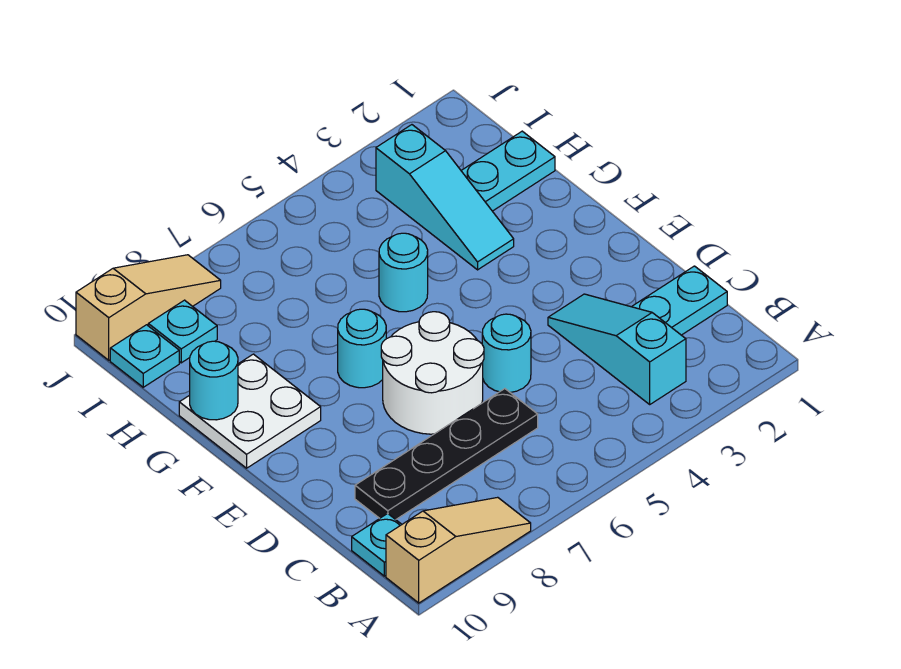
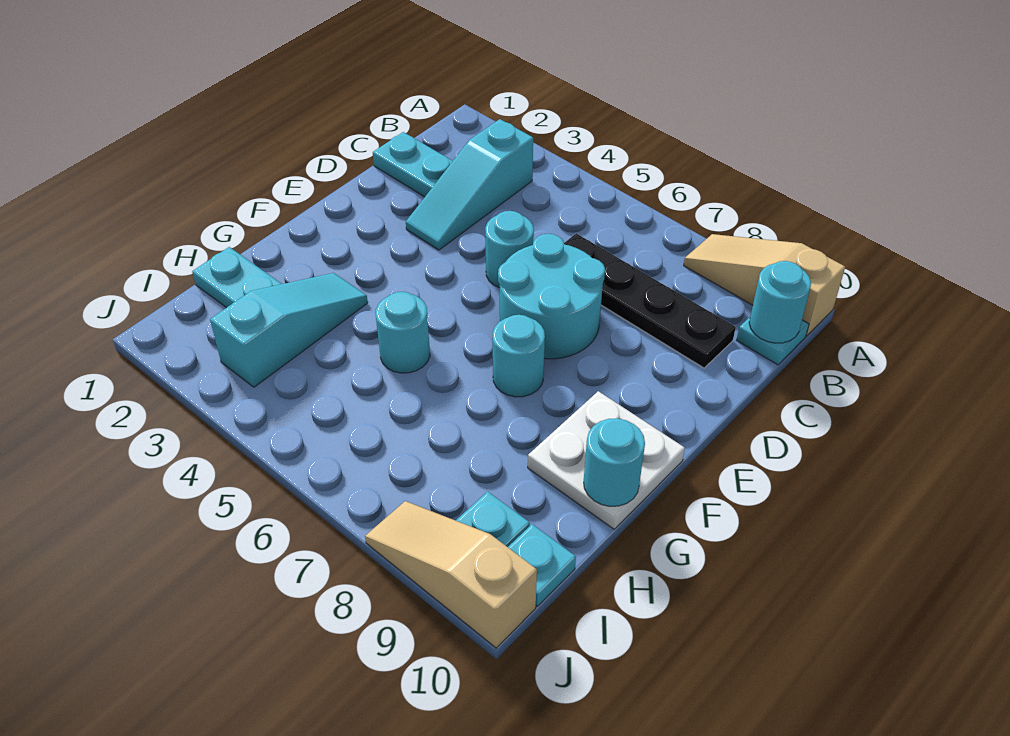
none -> cyan 1x1 round brick [749,261,811,343]
white 2x2 round brick [381,312,484,434] -> cyan 2x2 round brick [498,234,605,359]

